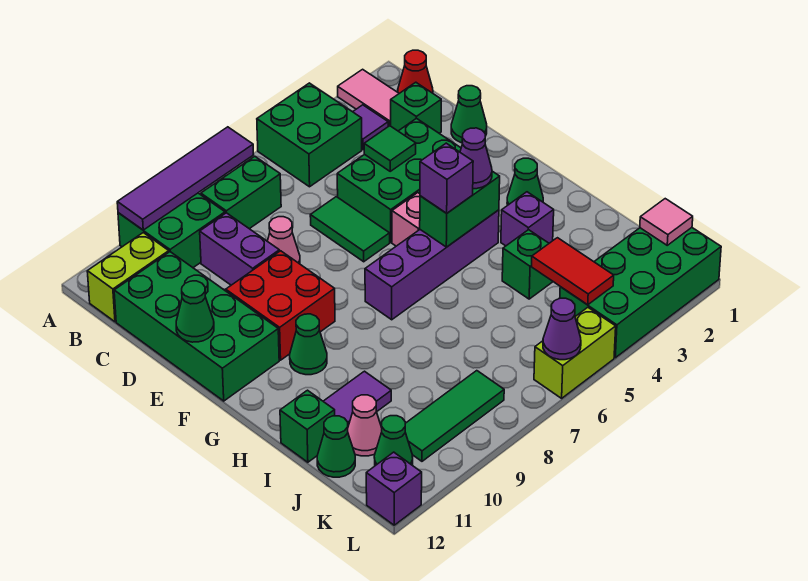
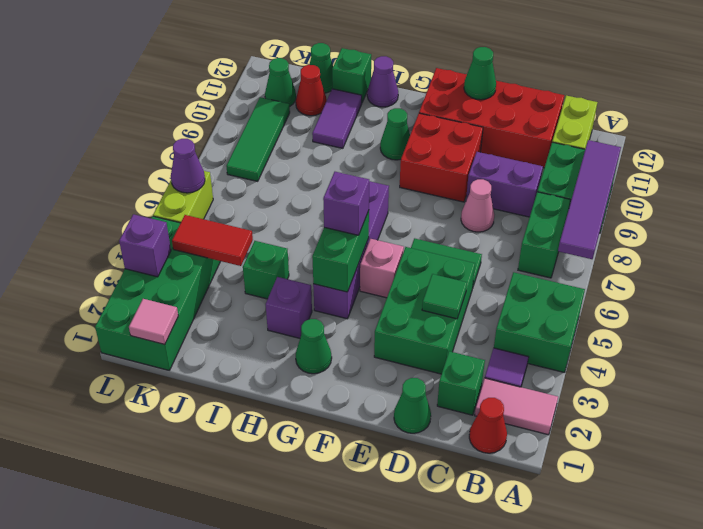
green 2x4 brick [114,252,279,401] -> red 2x4 brick [419,68,564,168]
purple 1x1 cone [460,128,492,189] -> purple 1x1 cone moved to [367,56,398,107]
pink 1x1 cone [348,395,382,456] -> red 1x1 cone [296,65,327,116]
purple 1x1 brick [366,452,422,525] -> purple 1x1 brick moved to [119,214,171,277]

